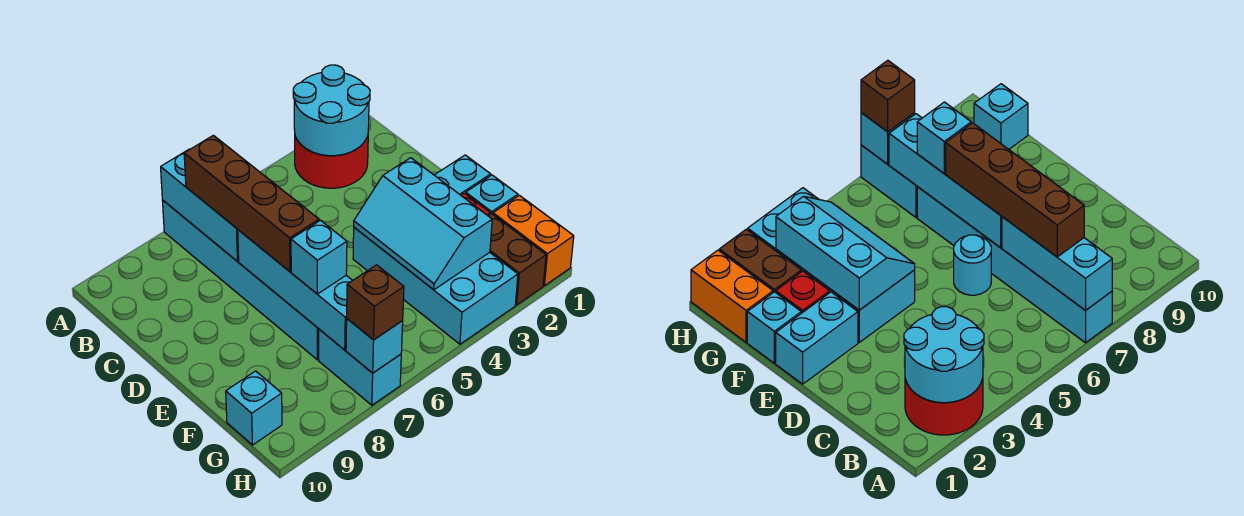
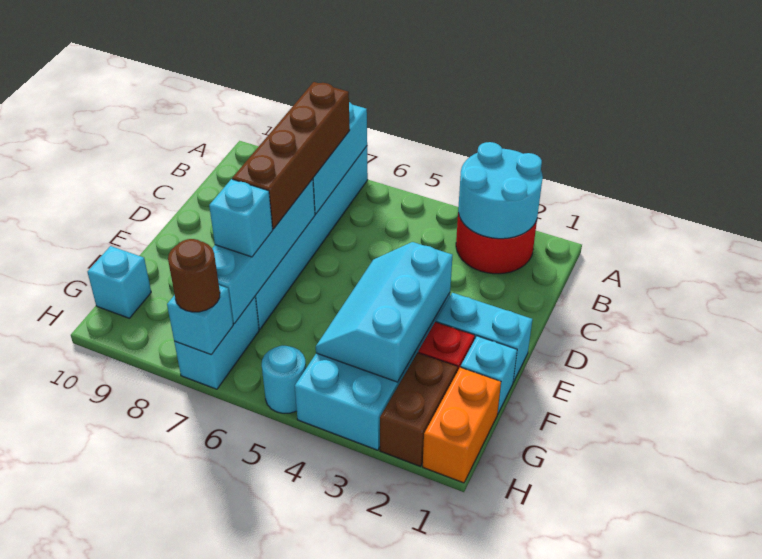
cyan 1x1 round brick [954,235,991,295] -> cyan 1x1 round brick moved to [262,346,306,413]
brown 1x1 brick [347,265,404,340] -> brown 1x1 round brick [168,239,220,312]

